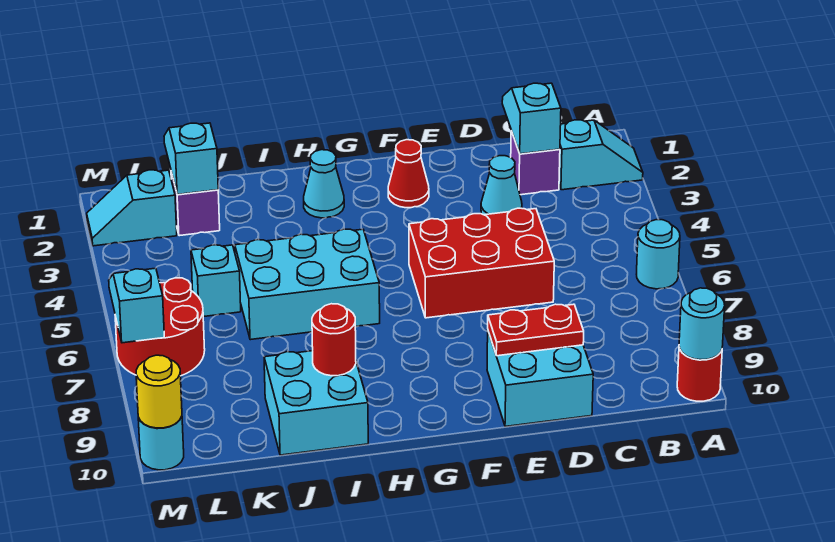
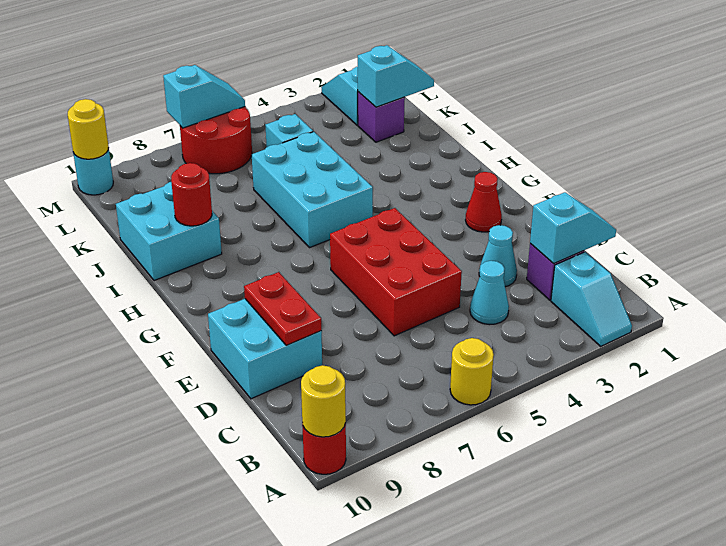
cyan 1x1 round brick [637,220,680,289] -> yellow 1x1 round brick [450,338,494,405]
cyan 1x1 round brick [679,288,725,360] -> yellow 1x1 round brick [301,365,346,437]
cyan 1x1 cone [304,150,344,218] -> cyan 1x1 cone moved to [470,261,509,325]

